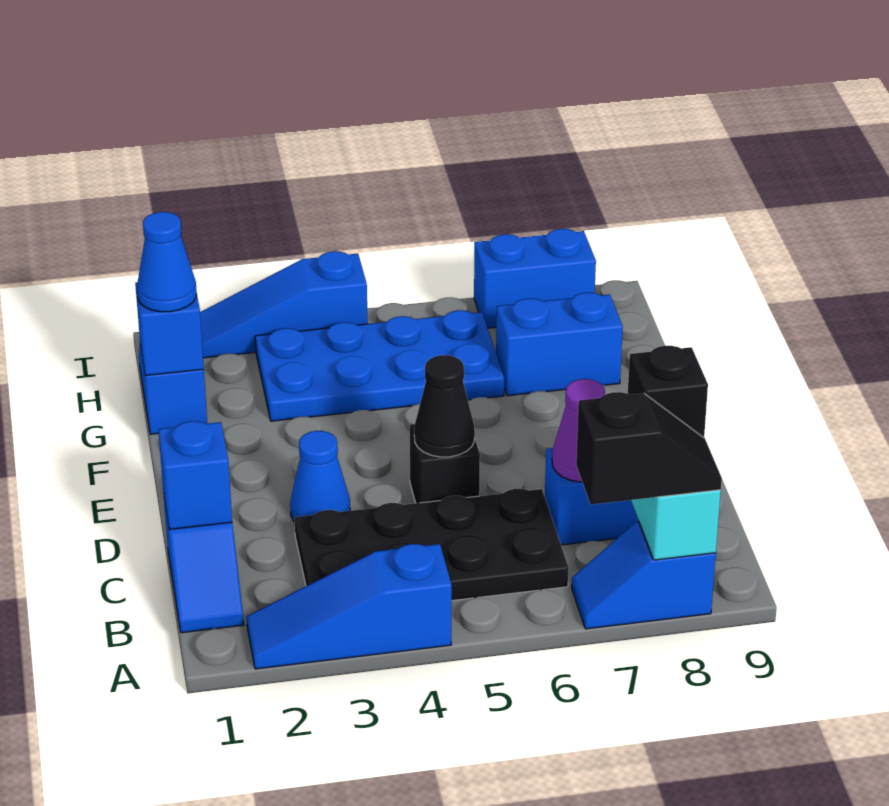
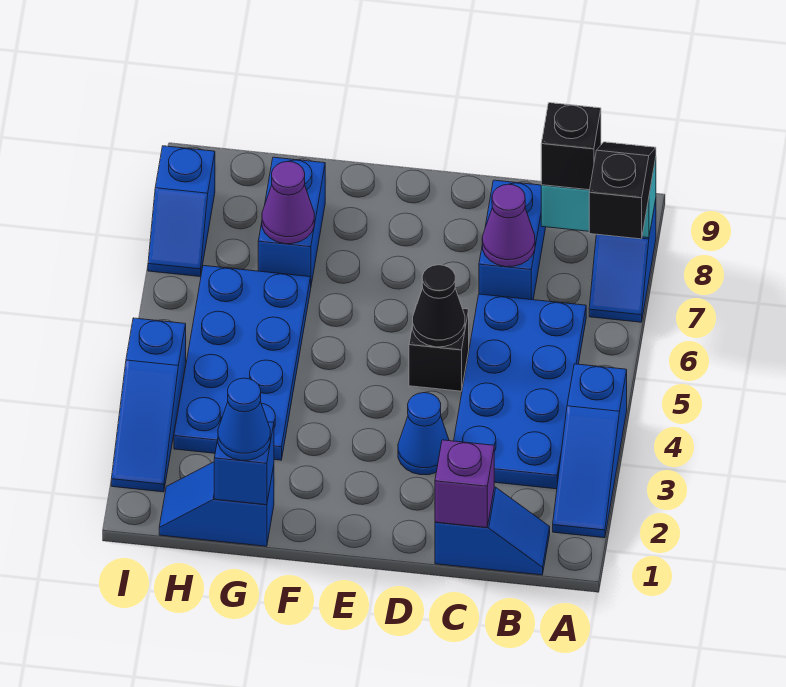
black 2x4 plate [294,489,569,601] -> blue 2x4 plate [454,294,586,489]
blue 1x1 brick [158,421,232,529] -> purple 1x1 brick [435,440,494,528]
none -> purple 1x1 cone [262,162,314,244]
blue 1x2 brick [474,229,596,328] -> blue 1x2 slope [148,146,215,276]

